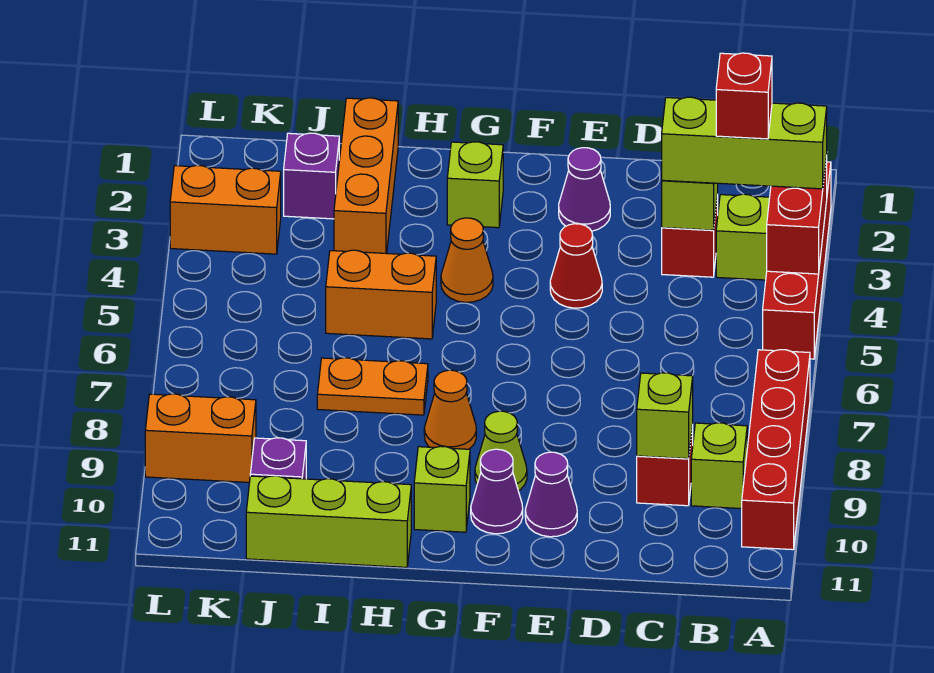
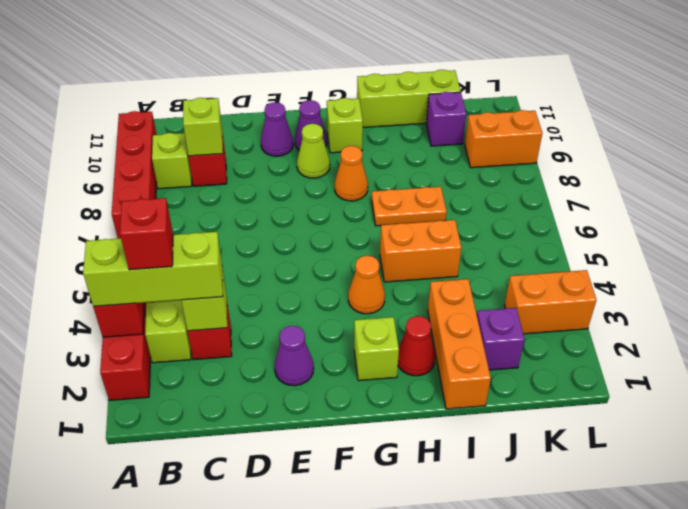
red 1x1 cone [550,224,602,308] -> red 1x1 cone moved to [398,316,435,376]

